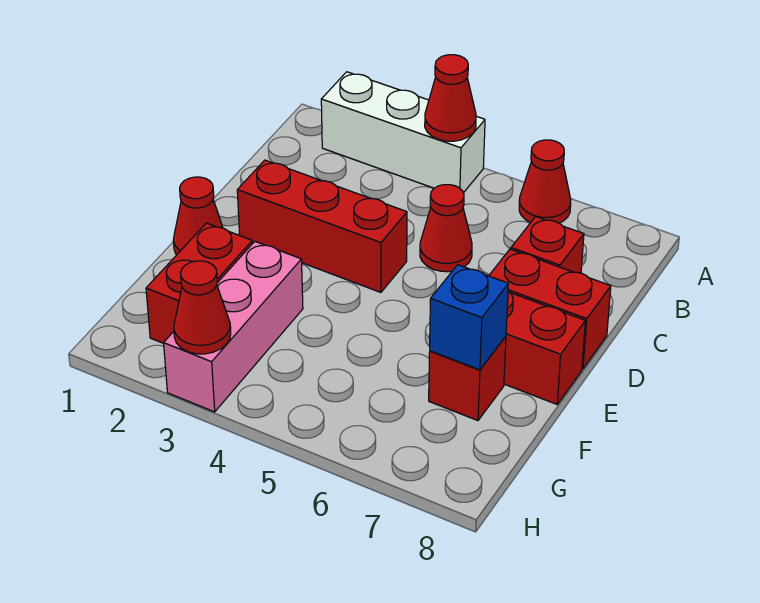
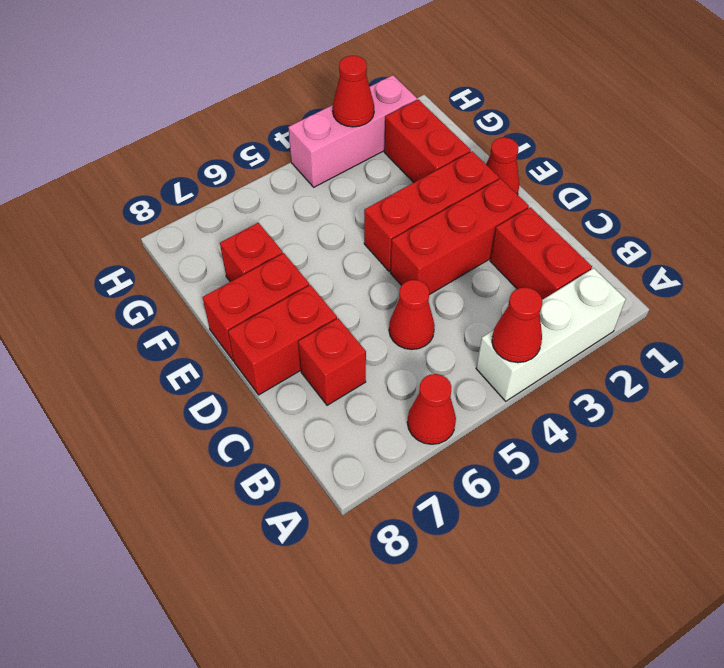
none -> red 1x2 brick [490,207,592,300]
none -> red 1x3 brick [364,151,499,271]
pink 1x3 brick [164,242,303,412] -> pink 1x3 brick turned to [288,75,417,187]
blue 1x1 brick [430,265,508,370] -> none

